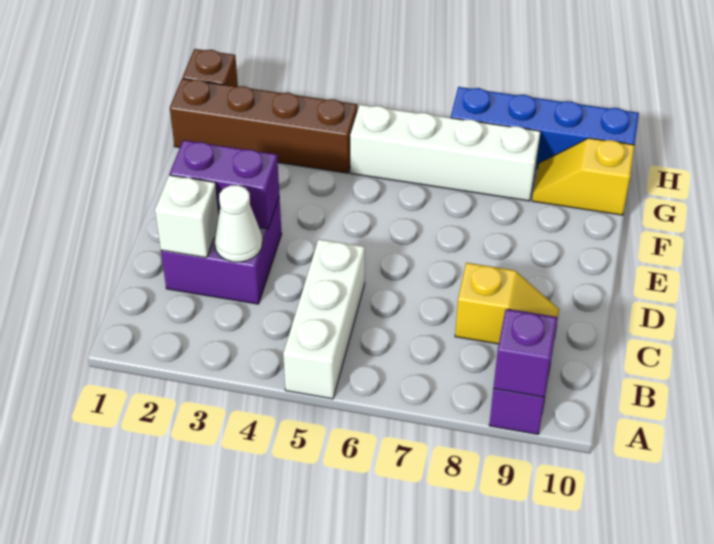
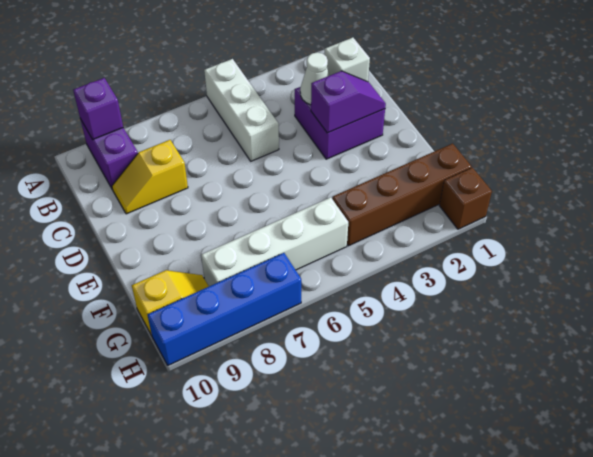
purple 1x2 brick [170,140,279,229] -> purple 1x2 slope [311,71,386,133]

